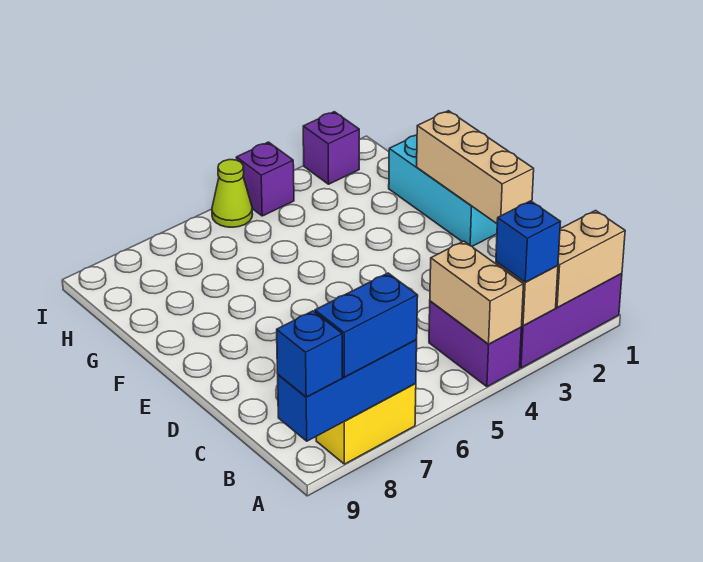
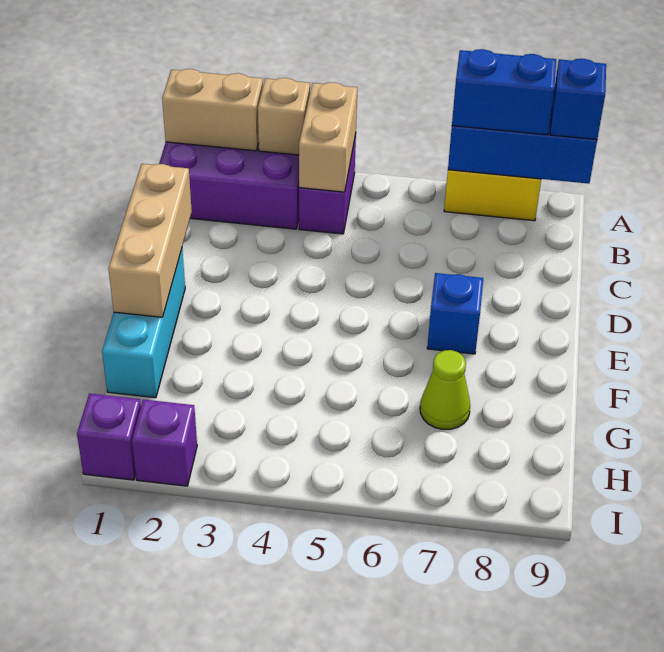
blue 1x1 brick [496,201,560,282] -> blue 1x1 brick moved to [427,273,483,354]
purple 1x1 brick [236,142,294,216] -> purple 1x1 brick moved to [77,394,141,480]
lime 1x1 cone [212,160,253,227] -> lime 1x1 cone moved to [420,350,470,429]

